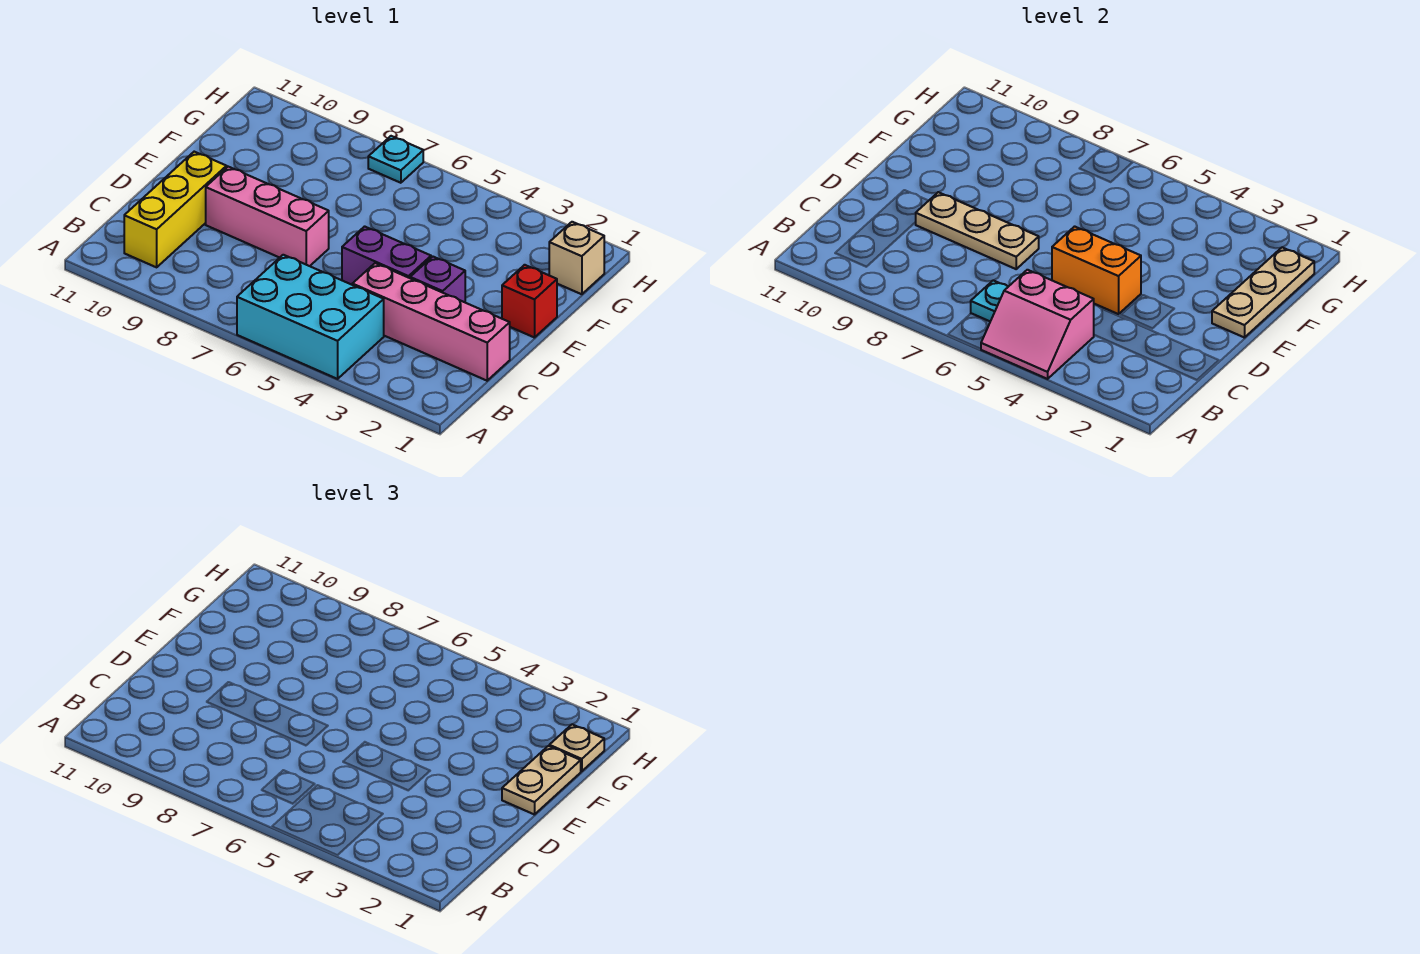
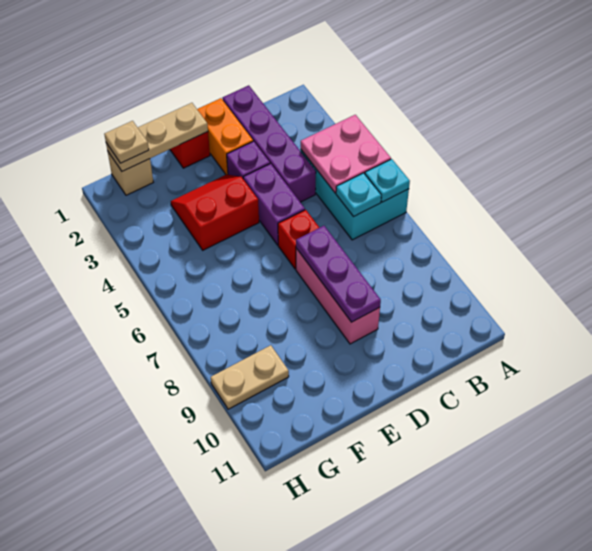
pink 2x2 slope [981,270,1094,379] -> pink 2x2 plate [301,115,391,193]
yellow 1x3 brick [124,152,227,267] -> none
pink 1x4 brick [352,263,510,381] -> purple 1x4 brick [222,85,316,202]
orange 1x2 brick [1052,226,1141,314] -> orange 1x2 brick moved to [197,98,253,174]
none -> red 1x1 brick [278,210,319,269]
tan 1x3 plate [916,192,1039,269] -> purple 1x3 plate [296,226,381,322]
tan 1x2 plate [502,746,581,815] -> tan 1x2 plate moved to [211,345,289,409]
none -> red 2x2 slope [171,174,259,250]
cyan 1x1 plate [368,136,423,183] -> cyan 1x1 plate moved to [365,159,410,202]

